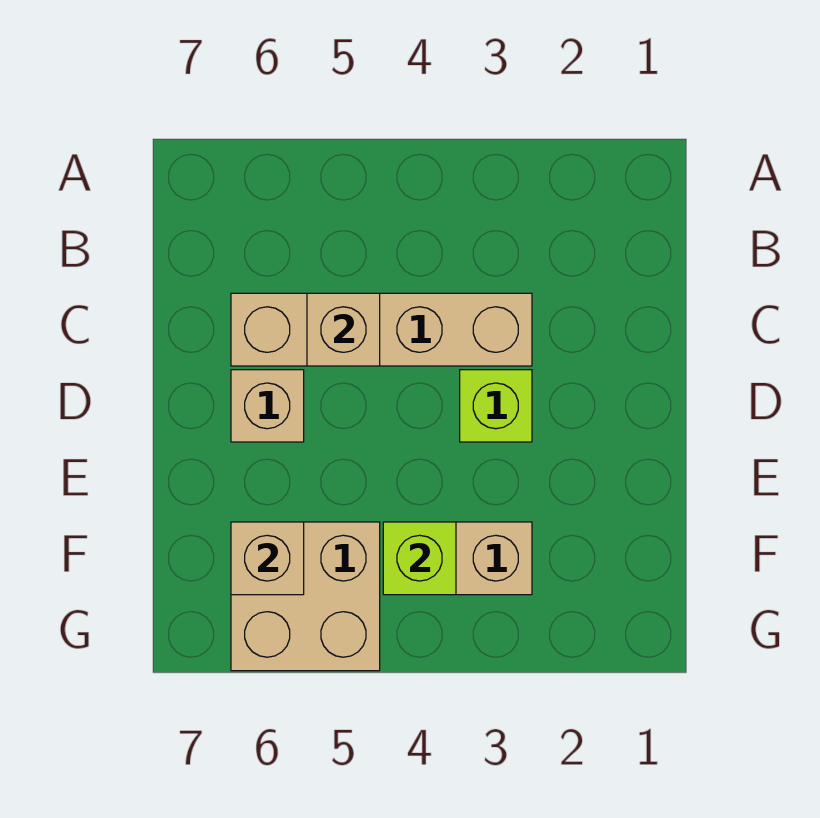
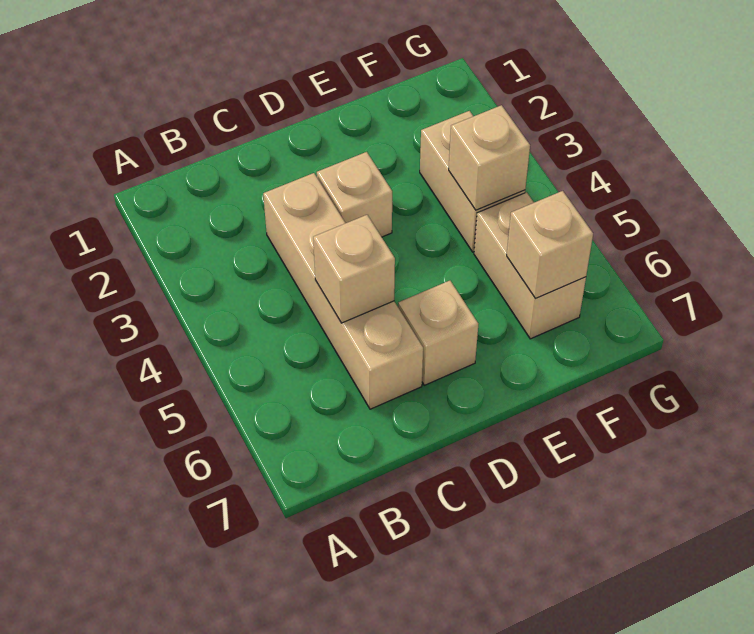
lime 1x1 brick [460,370,532,442] -> tan 1x1 brick [317,152,392,237]
lime 1x1 brick [383,522,456,595] -> tan 1x1 brick [449,105,530,210]
tan 2x2 brick [231,522,380,671] -> tan 1x2 brick [474,192,586,339]

